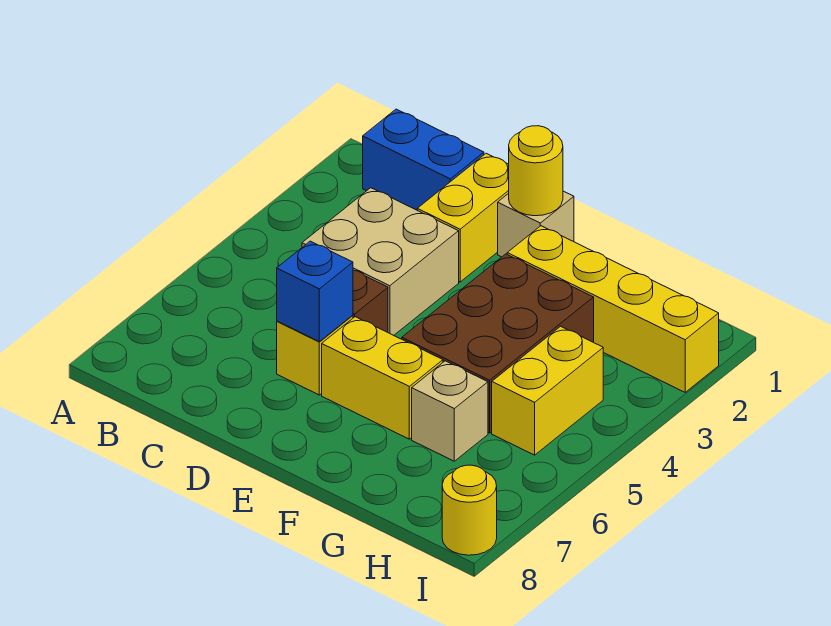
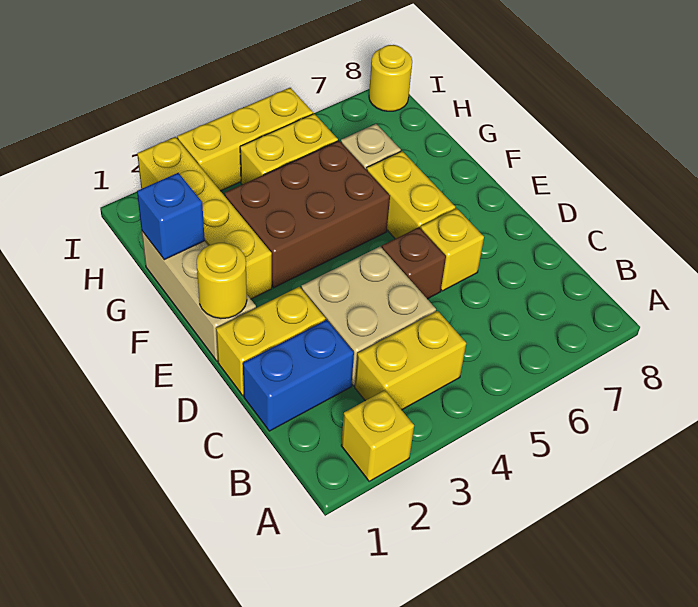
none -> yellow 1x1 brick [341,390,414,481]
blue 1x2 brick [363,109,484,210] -> blue 1x2 brick turned to [243,320,354,431]
none -> yellow 1x2 brick [355,311,466,410]
blue 1x1 brick [277,241,353,342] -> blue 1x1 brick moved to [137,173,205,260]
tan 1x1 brick [498,191,574,257] -> tan 1x3 brick [142,231,256,361]
none -> yellow 1x3 brick [177,88,313,191]

